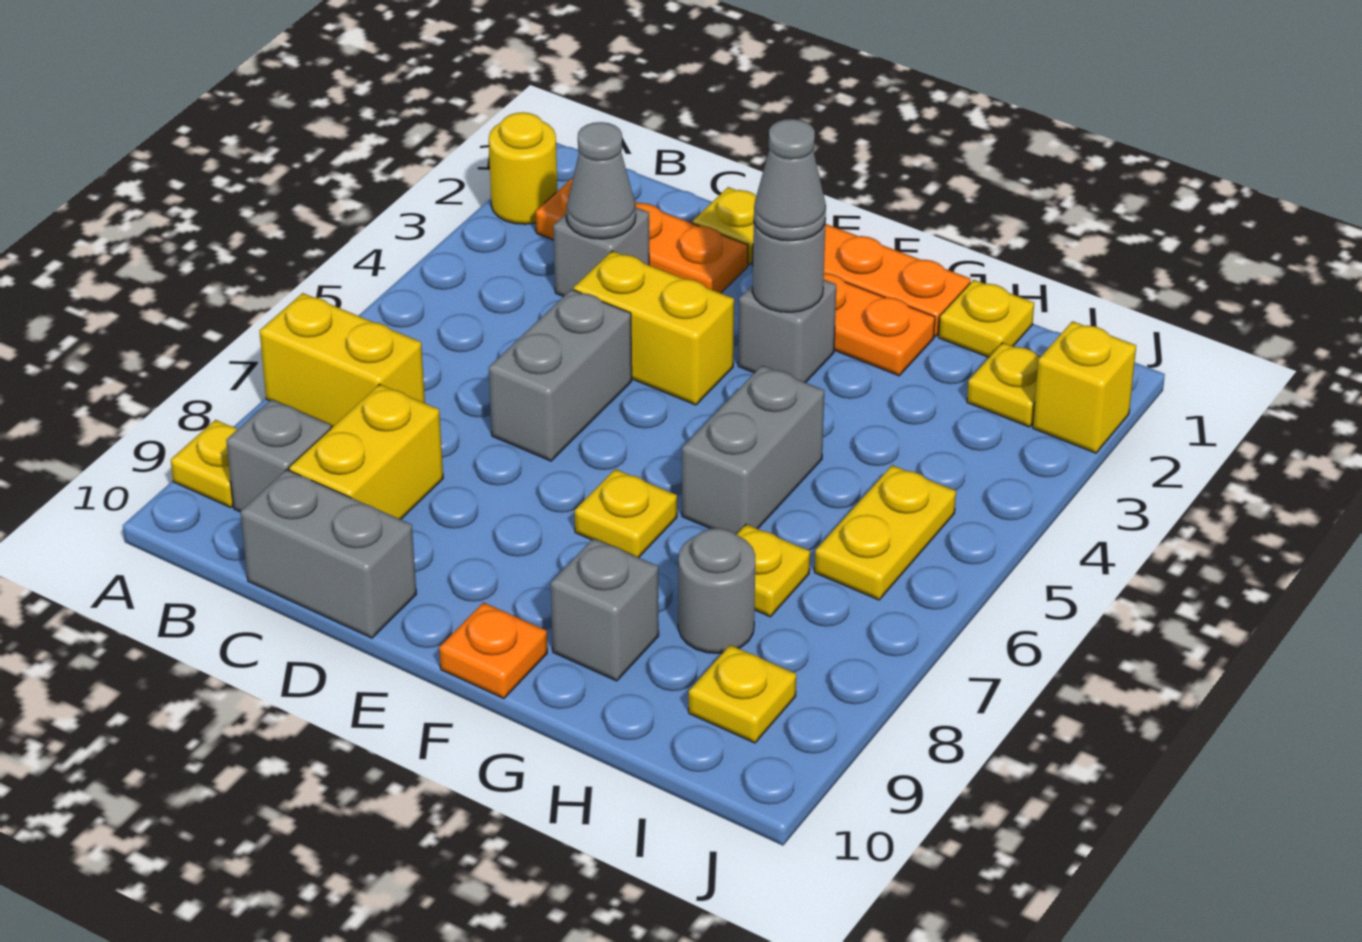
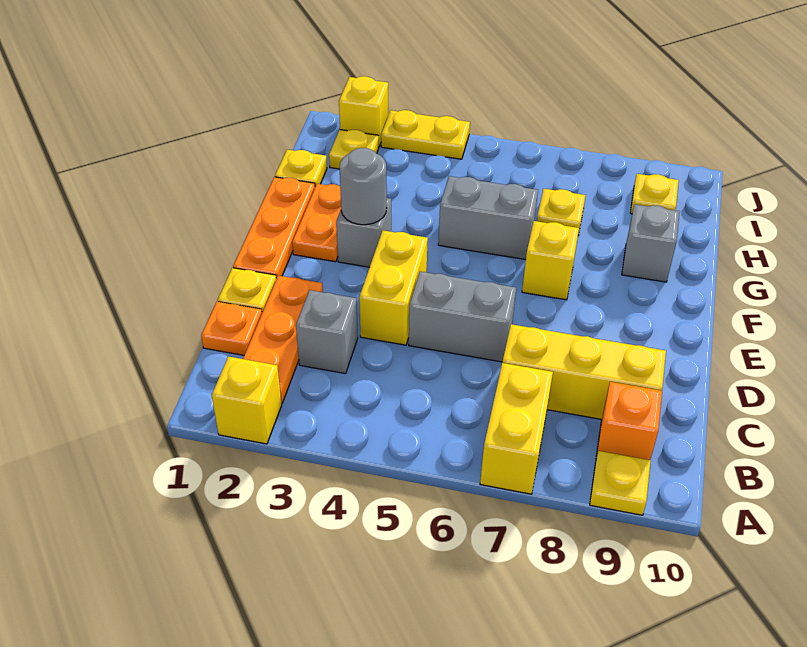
yellow 1x1 round brick [489,112,557,224] -> yellow 1x1 brick [212,356,282,444]
grey 1x1 brick [226,399,331,512] -> orange 1x1 brick [596,382,662,460]
grey 1x1 cone [566,122,636,239] -> none
yellow 1x2 brick [289,384,443,519] -> yellow 1x3 brick [502,324,666,419]
grey 1x2 brick [240,469,416,638] -> none
grey 1x1 cone [754,119,826,241] -> none
yellow 1x1 plate [575,469,677,558] -> yellow 1x1 brick [522,221,579,300]
orange 1x1 plate [439,603,547,698] -> orange 1x1 plate moved to [201,302,262,355]
grey 1x1 round brick [678,528,755,653] -> none
yellow 1x2 plate [815,465,956,600] -> yellow 1x2 plate moved to [381,110,470,159]

